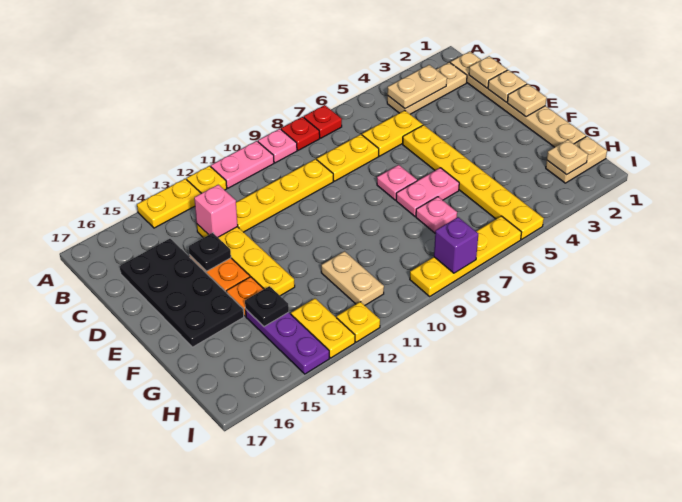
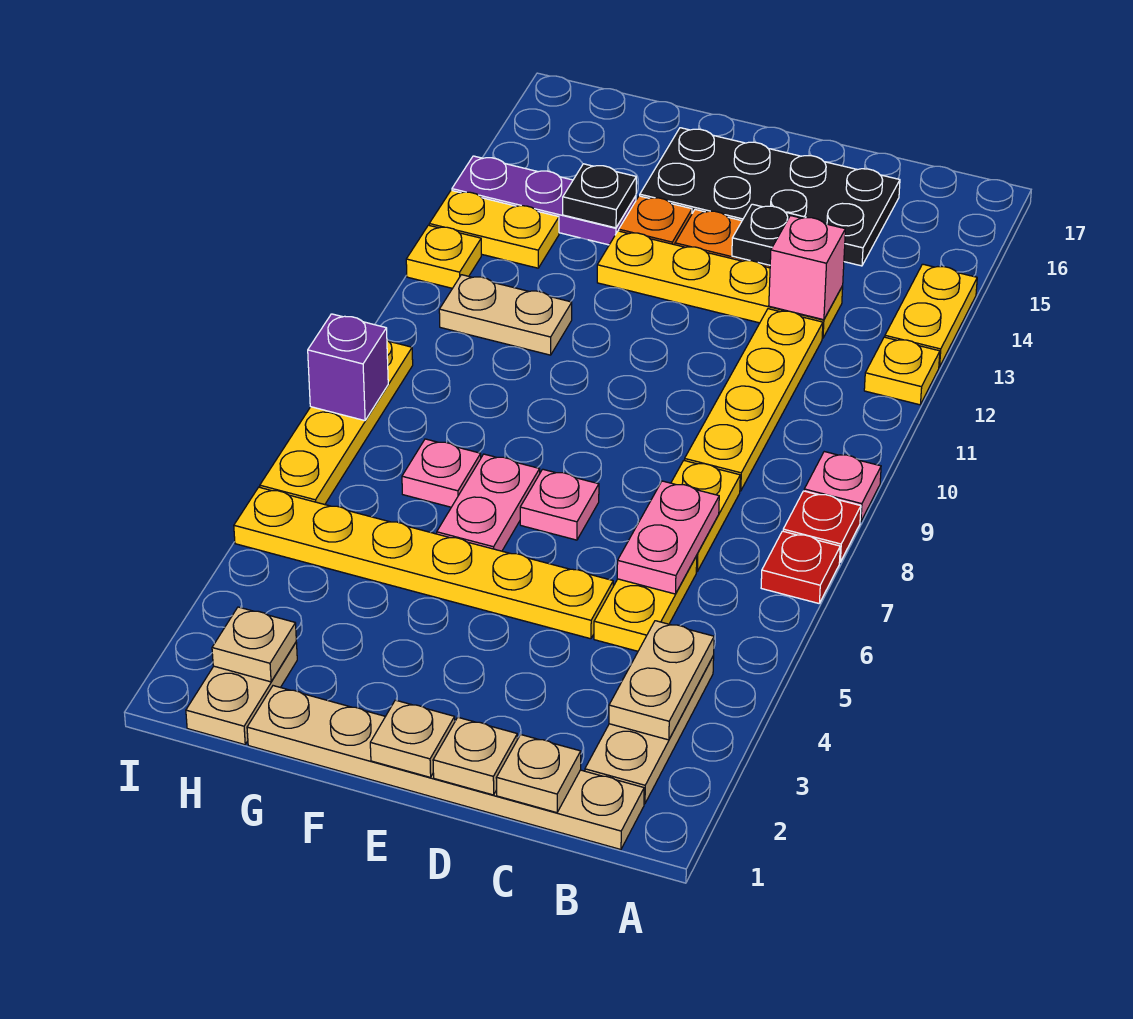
pink 1x2 plate [211,141,274,188] -> pink 1x2 plate moved to [617,481,719,594]

